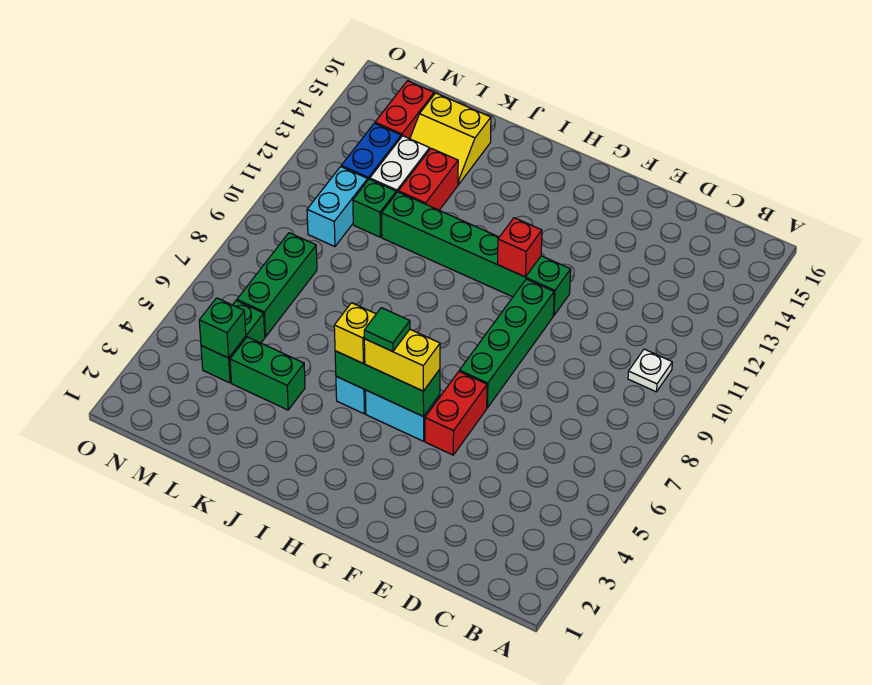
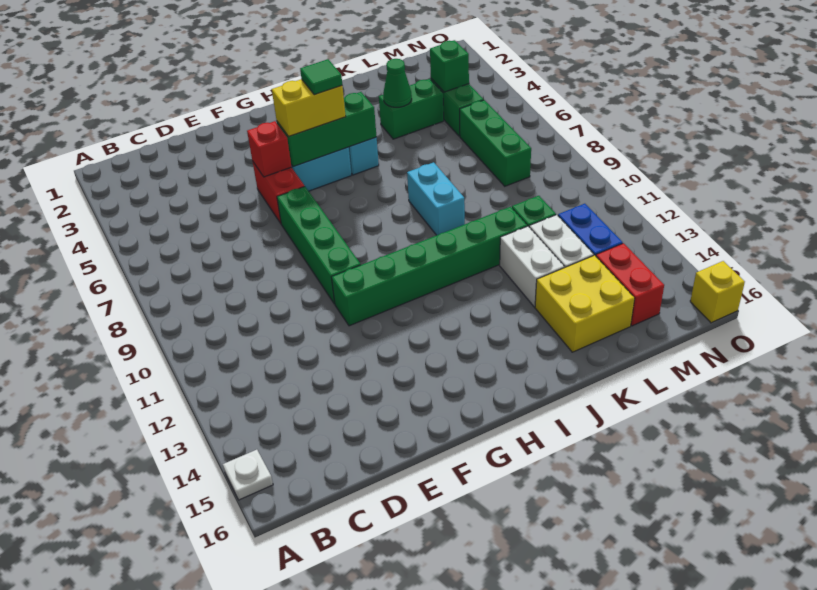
white 1x1 plate [628,349,672,392] -> white 1x1 plate moved to [223,450,273,500]
red 1x1 brick [498,218,542,277] -> red 1x1 brick moved to [247,121,291,177]
yellow 1x1 brick [334,303,376,363] -> yellow 1x1 brick moved to [690,261,745,323]
none -> green 1x1 cone [383,59,412,107]
red 1x2 brick [398,148,458,210] -> white 1x2 brick [500,226,564,307]
yellow 2x2 slope [410,93,491,184] -> yellow 2x2 brick [535,255,635,352]
cyan 1x2 brick [307,167,368,247] -> cyan 1x2 brick moved to [407,162,465,235]

